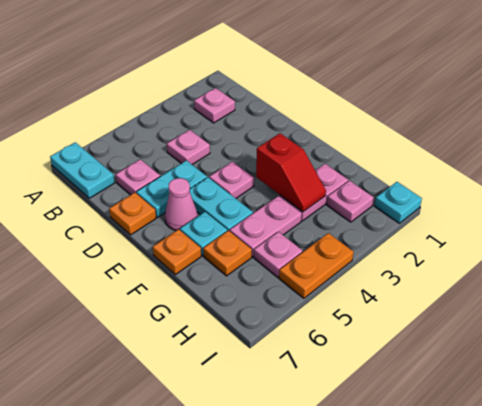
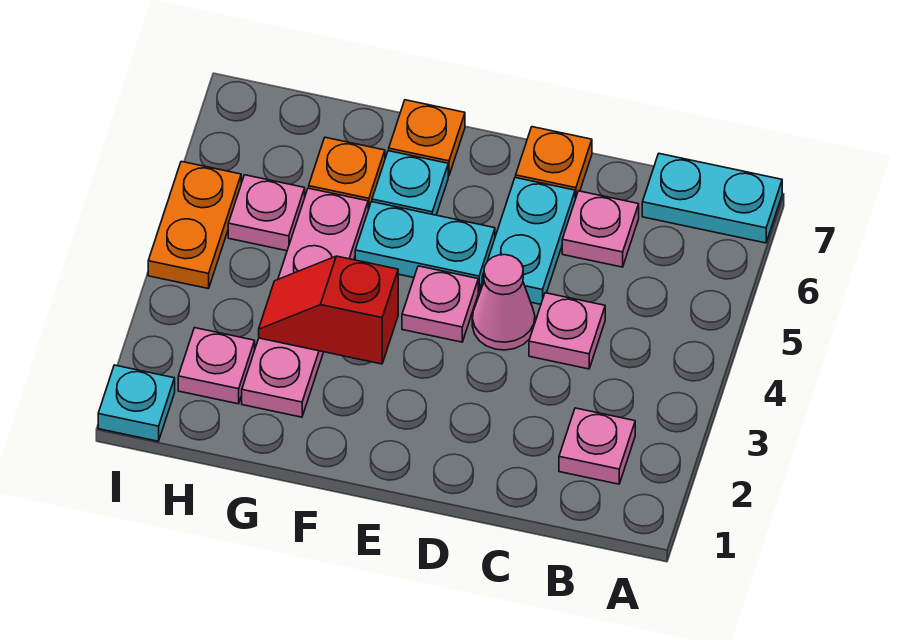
pink 1x1 cone [165,178,198,231] -> pink 1x1 cone moved to [472,255,535,350]

